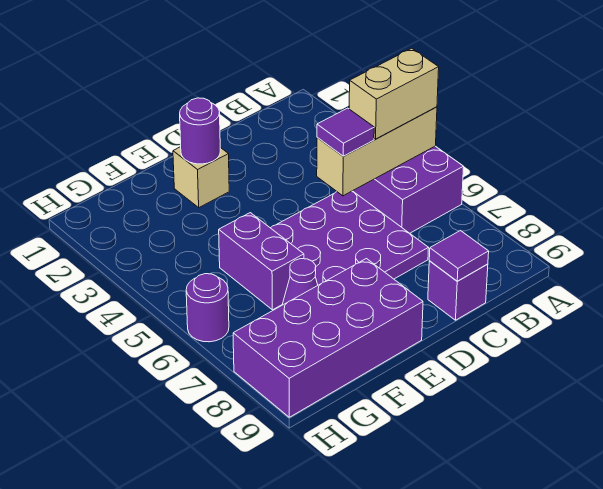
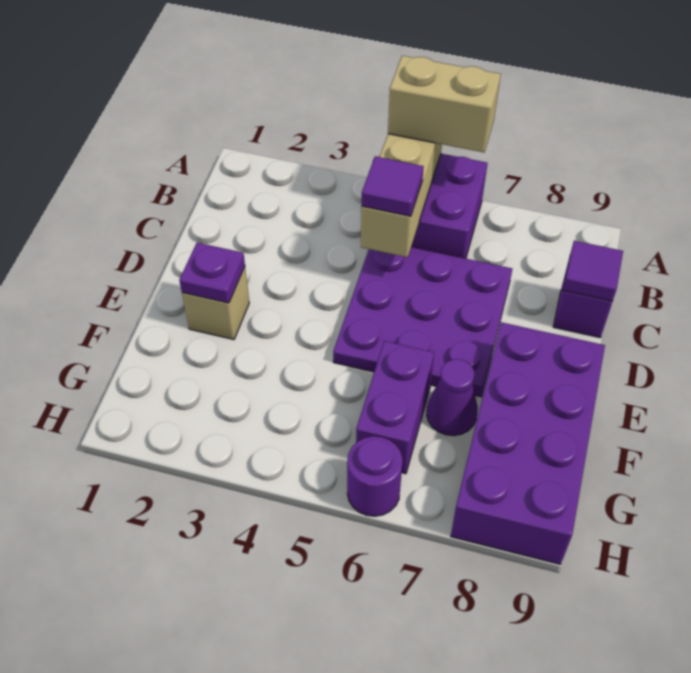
tan 1x2 brick [349,48,439,139] -> tan 1x2 brick turned to [388,56,501,152]
purple 1x1 round brick [180,98,220,164] -> purple 1x1 plate [179,243,245,303]
purple 1x2 brick [219,213,304,310] -> purple 1x2 brick turned to [356,341,434,474]

